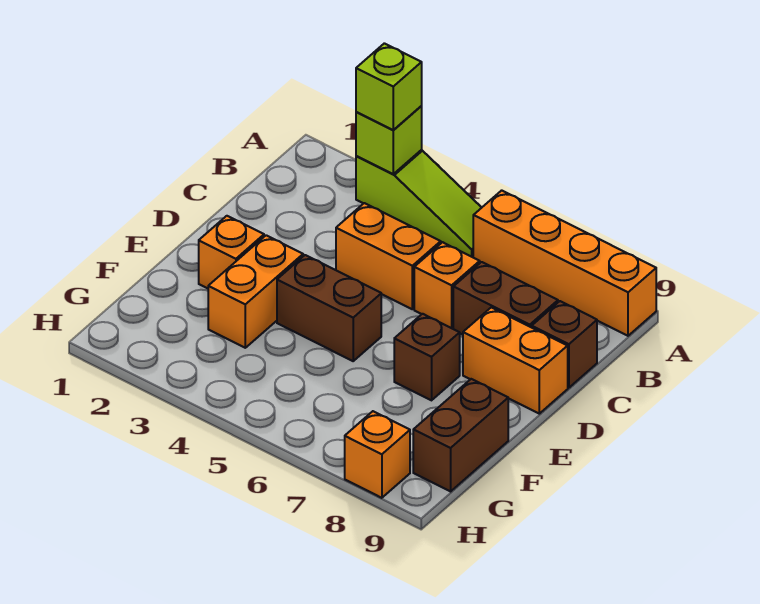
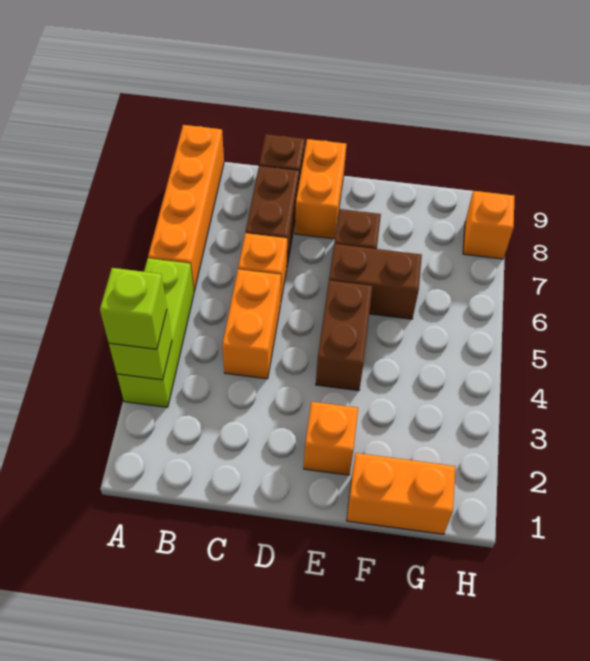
lime 1x3 slope [356,150,482,257] -> lime 1x3 brick [117,258,194,407]
orange 1x2 brick [208,235,303,348] -> orange 1x2 brick moved to [347,453,455,534]
brown 1x2 brick [413,379,508,491] -> brown 1x2 brick moved to [329,244,422,319]

